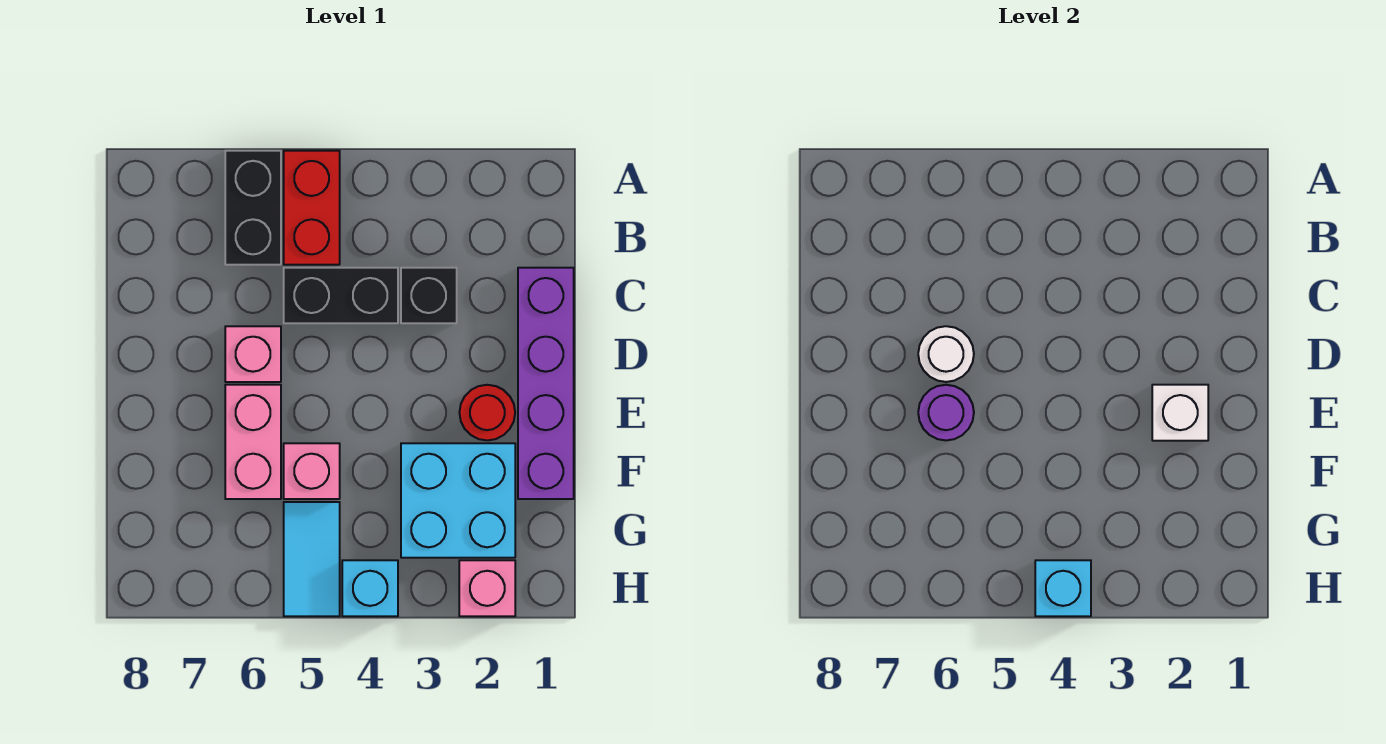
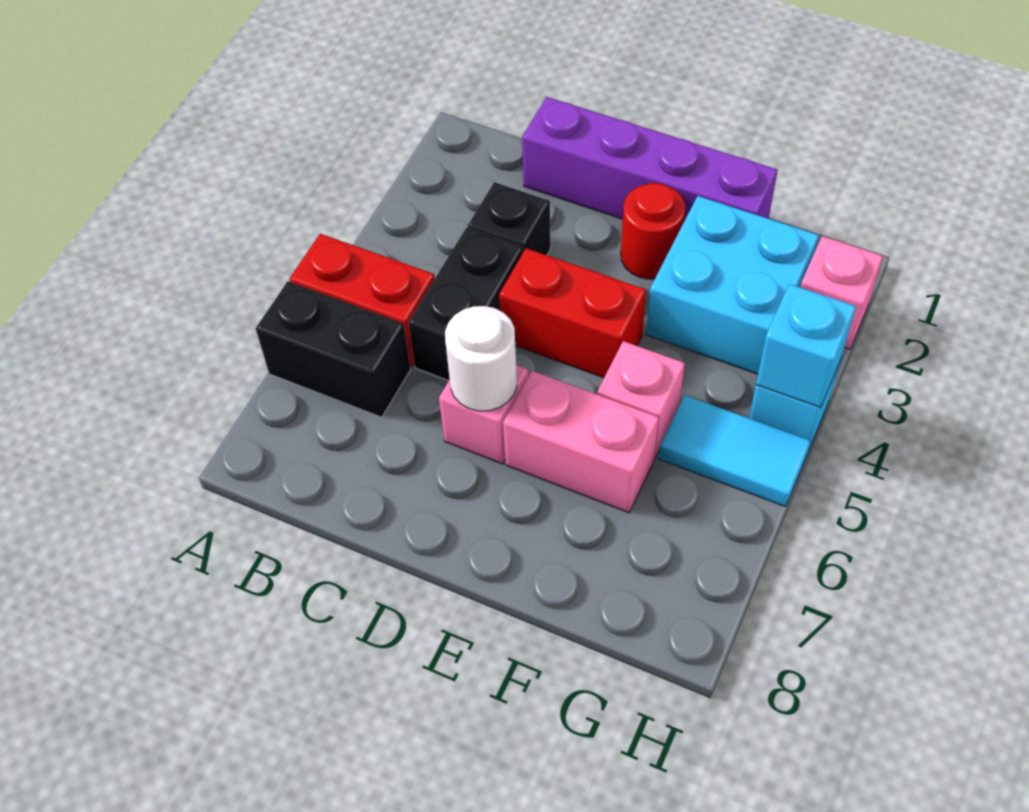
none -> red 1x2 brick [499,248,646,378]
white 1x1 brick [1152,385,1208,441] -> none
purple 1x1 round brick [918,385,974,440] -> none

